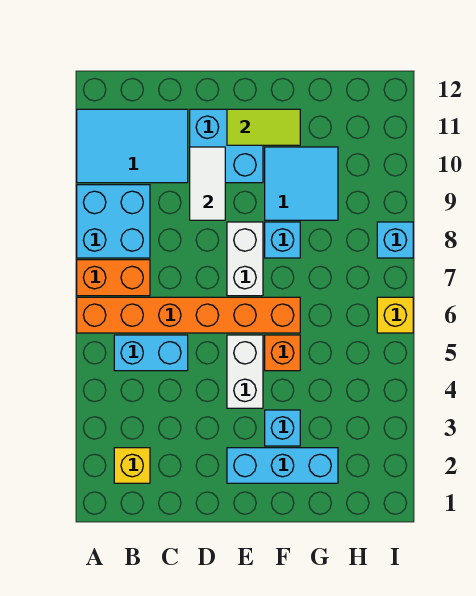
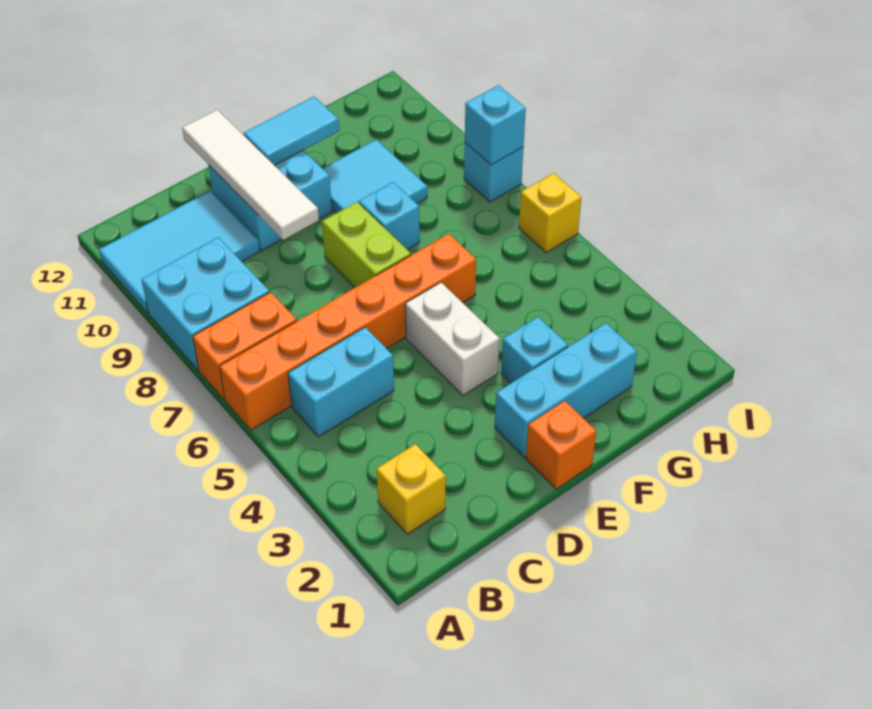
white 1x2 tile [190,147,225,220] -> white 1x4 tile [182,110,319,240]
white 1x2 brick [227,222,263,296] -> lime 1x2 brick [322,202,411,287]
lime 1x2 tile [227,109,300,145] -> cyan 1x2 tile [244,97,339,165]
orange 1x1 brick [265,335,300,371] -> orange 1x1 brick moved to [526,401,596,489]
none -> cyan 1x1 brick [465,85,526,165]

